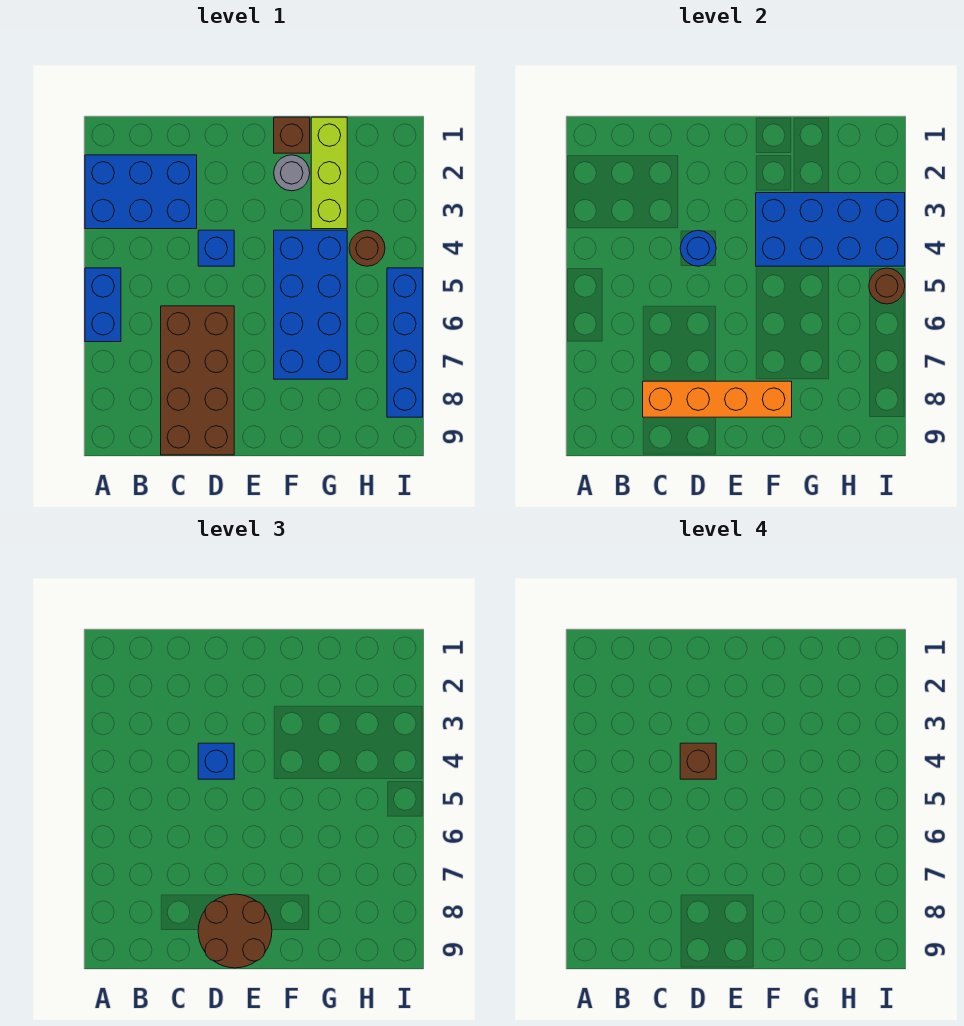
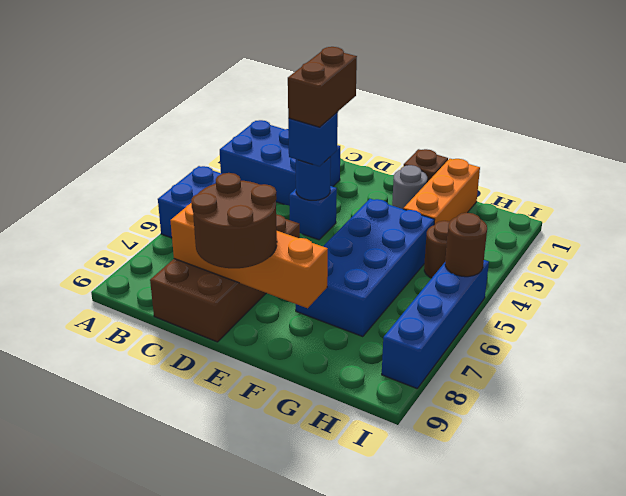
brown 1x1 brick [680,743,716,779] -> brown 1x2 brick [288,47,357,127]
blue 2x4 brick [756,193,905,266] -> none
lime 1x3 brick [311,117,347,229] -> orange 1x3 brick [403,159,480,225]

